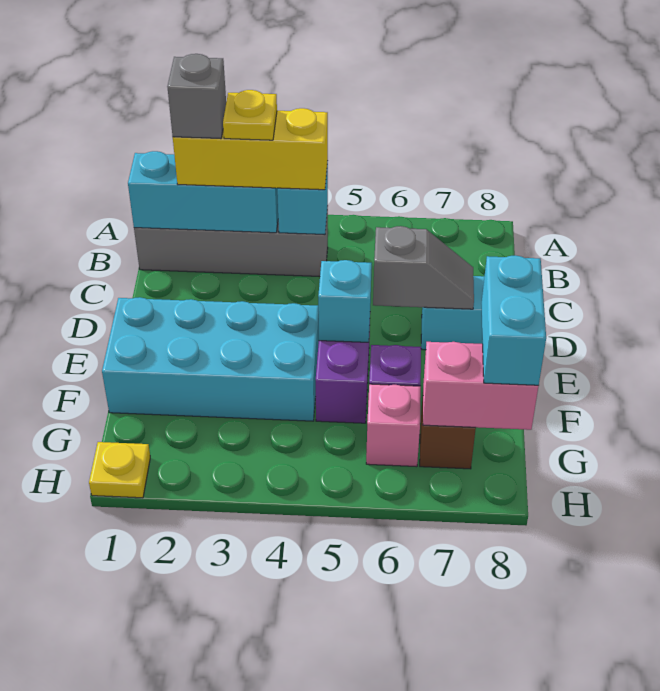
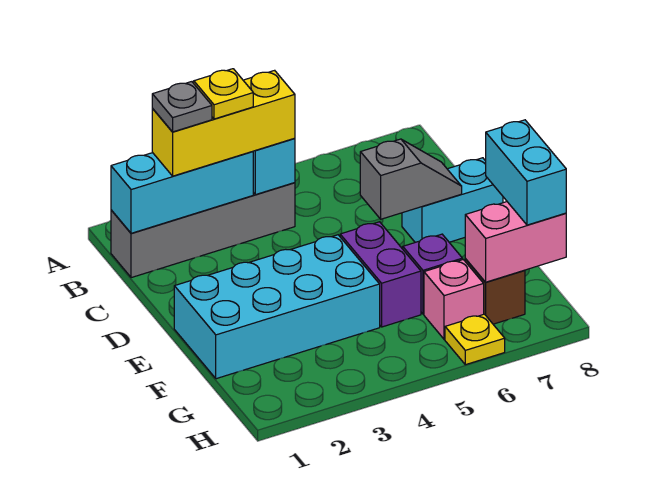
grey 1x1 brick [167,54,226,139] -> grey 1x1 plate [152,82,212,132]
cyan 1x1 brick [318,260,372,342] -> none
yellow 1x1 plate [89,442,150,498] -> yellow 1x1 plate moved to [445,314,505,365]

